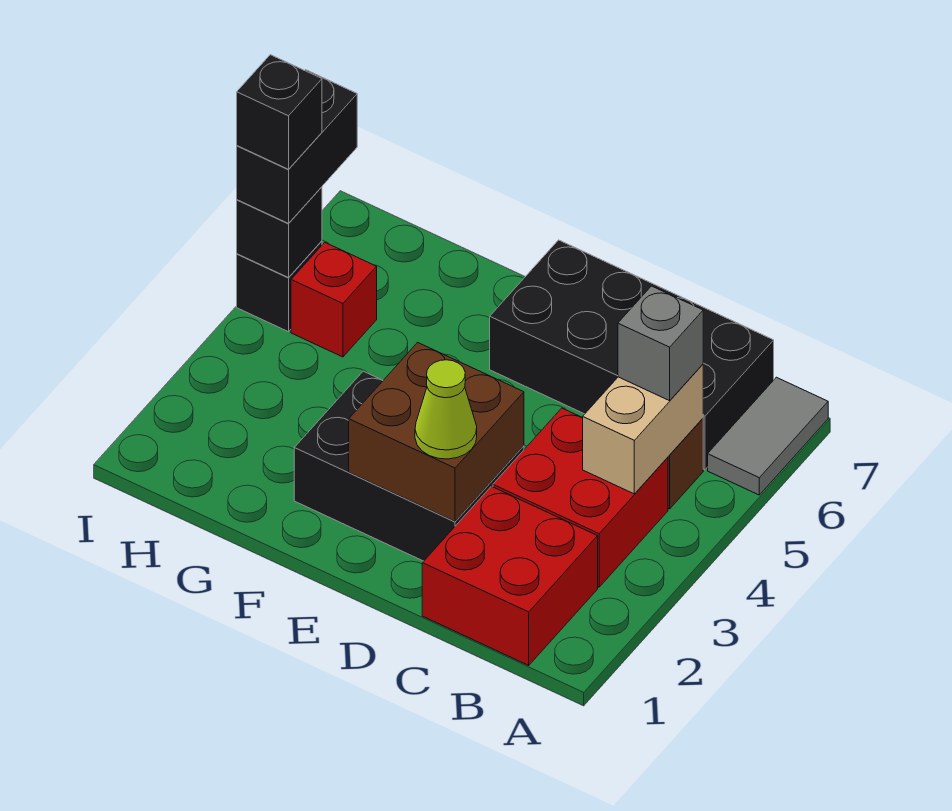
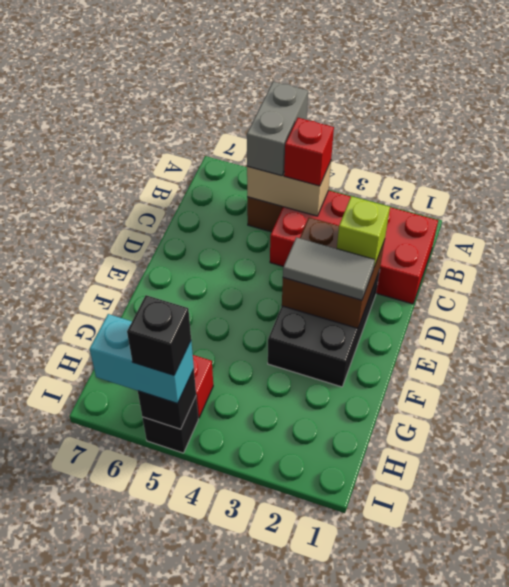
grey 1x2 tile [708,377,828,495] -> grey 1x2 tile moved to [283,237,375,300]
none -> red 1x1 brick [284,118,334,186]
grey 1x1 brick [618,286,703,401] -> grey 1x2 brick [247,81,308,176]
black 2x4 brick [490,240,774,470] -> none
lime 1x1 cone [415,360,477,459] -> lime 1x1 brick [337,196,390,266]
black 1x2 brick [237,70,357,223] -> cyan 1x2 brick [90,314,194,404]

